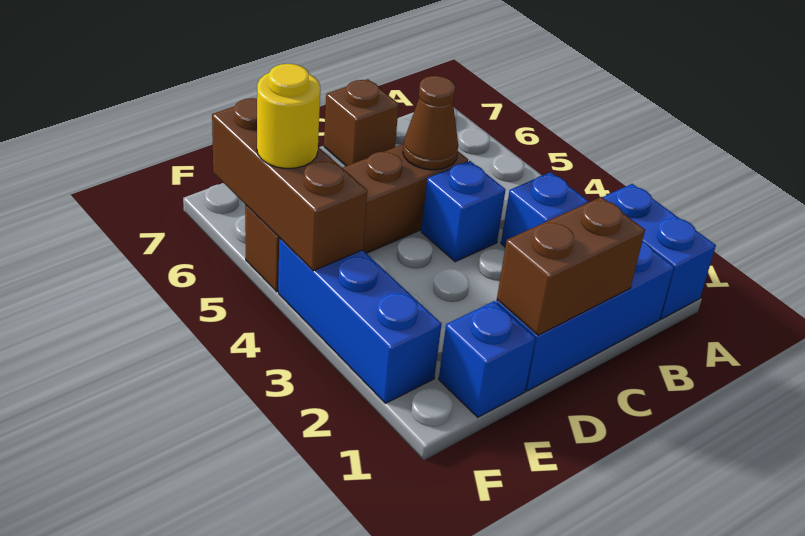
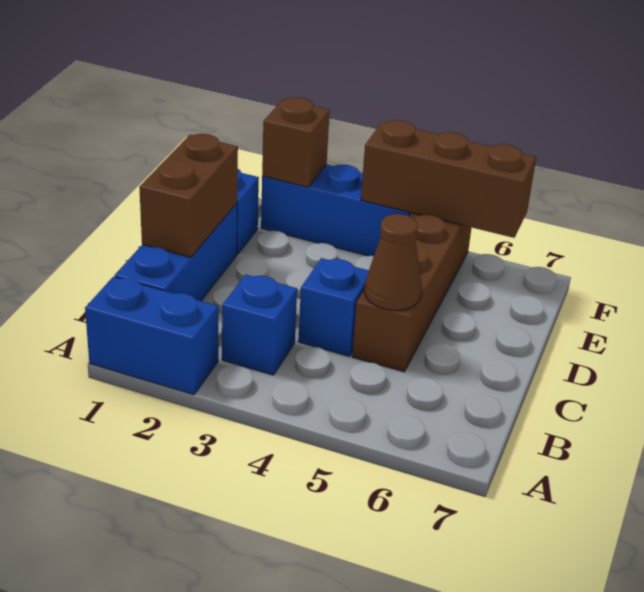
brown 1x1 brick [324,79,399,166] -> brown 1x1 brick moved to [262,98,330,187]
yellow 1x1 round brick [257,64,320,168] -> none

